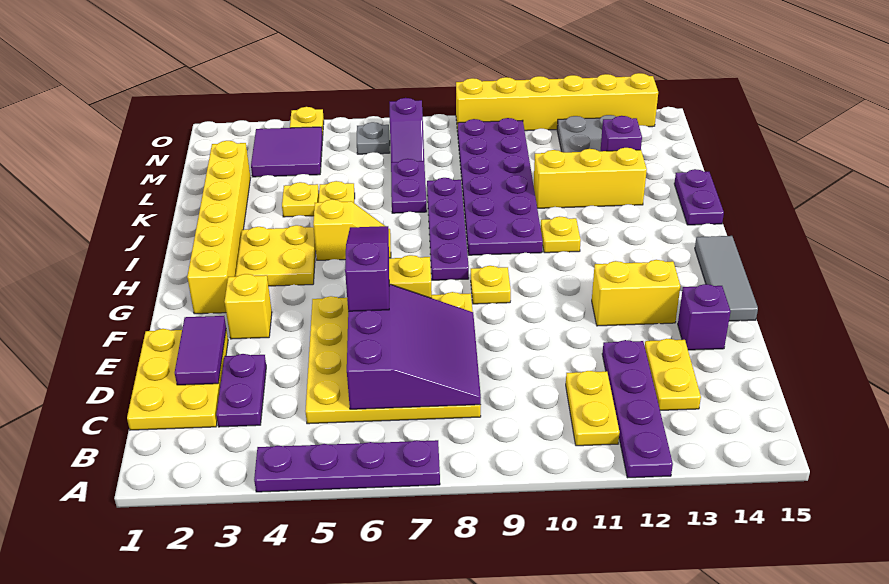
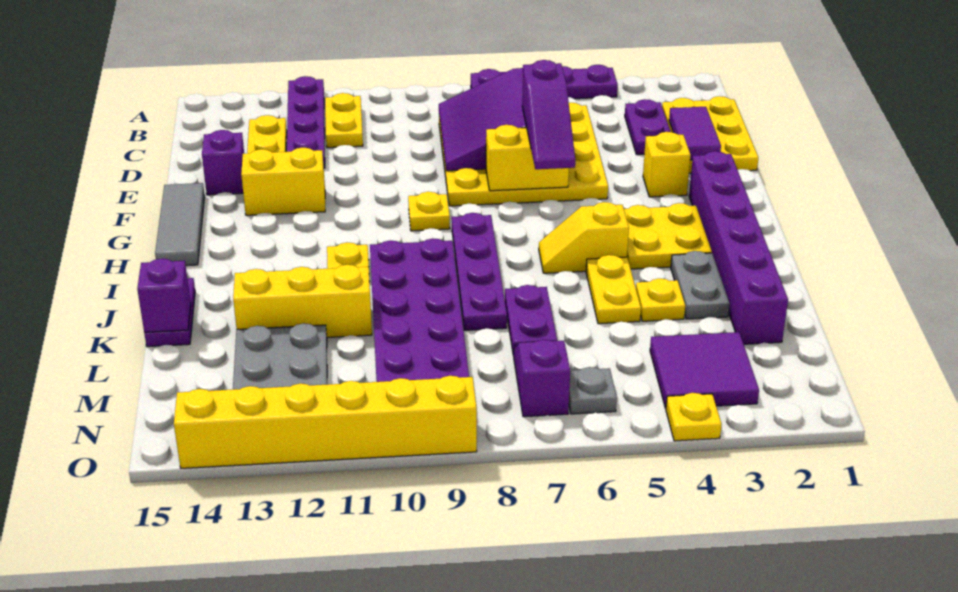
yellow 1x6 brick [187,141,250,314] -> purple 1x6 brick [689,151,788,344]
none -> grey 1x2 plate [671,251,730,319]
purple 1x1 brick [601,116,642,151] -> purple 1x1 brick moved to [137,259,191,332]

